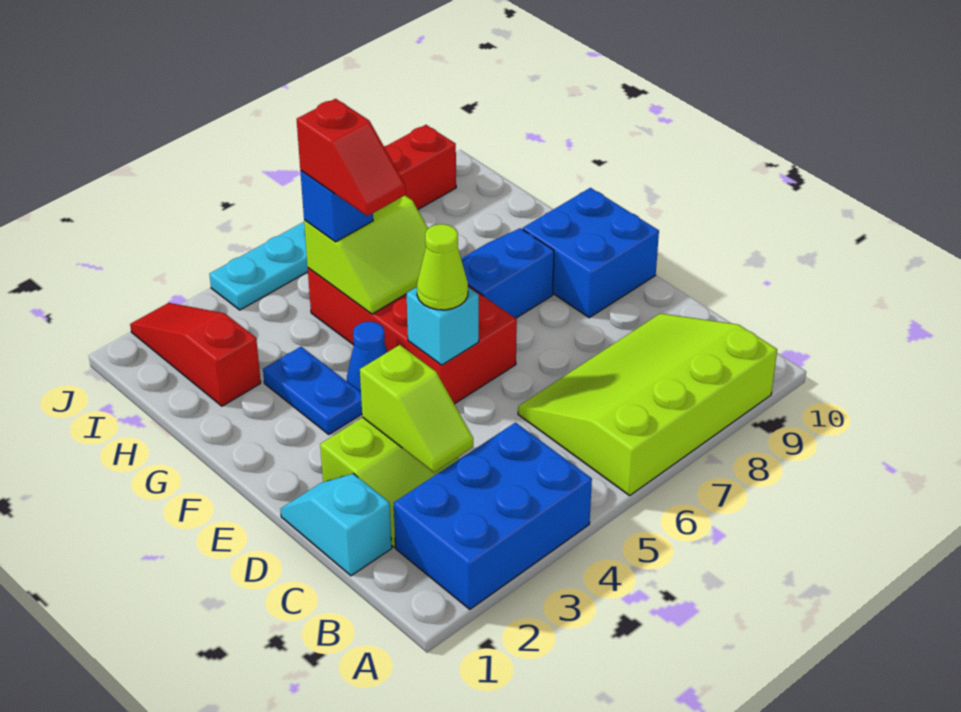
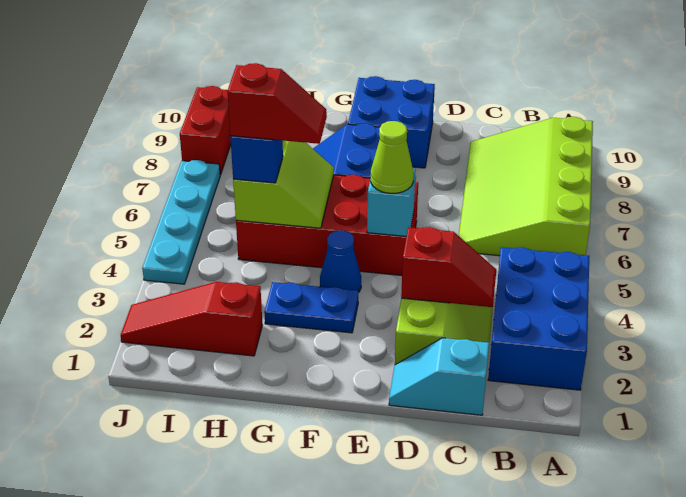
lime 1x2 slope [360,345,473,473] -> red 1x2 slope [401,227,496,307]

